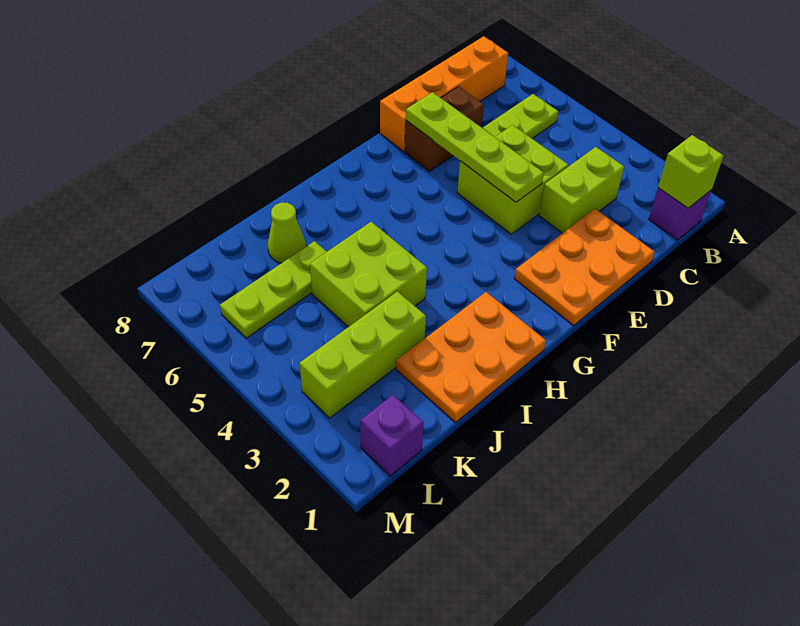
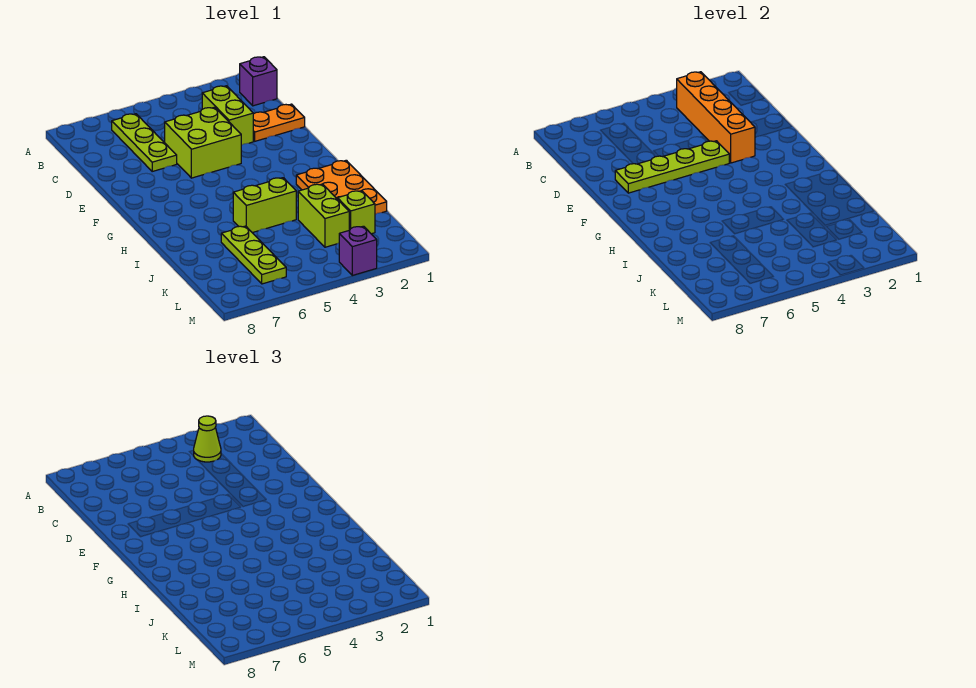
lime 1x1 brick [658,135,723,208] -> lime 1x1 brick moved to [337,191,375,234]
orange 1x4 brick [380,36,508,152] -> orange 1x4 brick moved to [677,72,755,163]
orange 2x3 plate [514,209,655,325] -> orange 1x2 plate [253,104,305,141]
brown 1x2 brick [405,87,484,171] -> none
lime 2x2 brick [310,222,427,327] -> lime 1x2 brick [233,178,296,233]
lime 1x3 brick [300,292,426,418] -> lime 1x2 brick [298,184,349,247]
lime 1x1 cone [268,203,306,263] -> lime 1x1 cone moved to [194,416,221,462]
purple 1x1 brick [360,395,424,476] -> purple 1x1 brick moved to [339,226,377,275]

